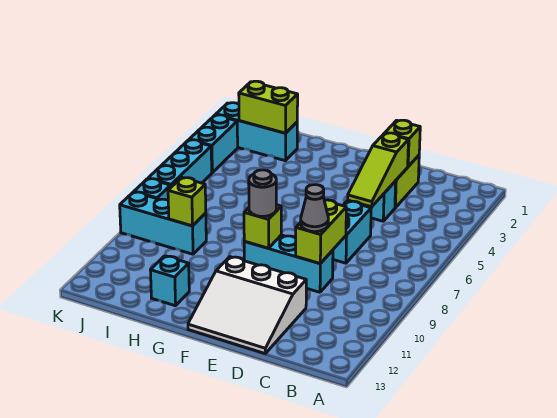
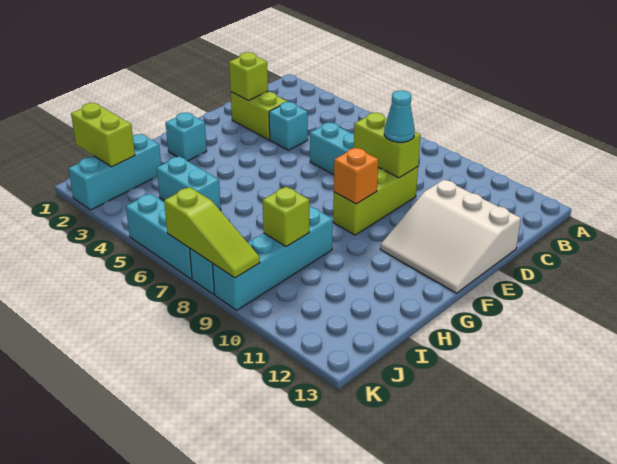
lime 1x3 slope [348,133,408,207] -> lime 1x3 slope moved to [164,187,260,278]
cyan 1x3 brick [244,235,333,292] -> lime 1x3 brick [333,167,418,235]
grey 1x1 cone [301,185,328,232] -> cyan 1x1 cone [384,91,415,142]
white 3x3 slope [188,257,306,353] -> white 3x3 slope turned to [380,179,521,293]
lime 1x1 brick [244,205,281,248] -> orange 1x1 brick [334,148,378,204]
grey 1x1 round brick [249,170,276,216] -> none
cyan 1x1 brick [151,256,189,306] -> cyan 1x1 brick moved to [166,113,207,161]
lime 1x2 brick [239,81,298,133] -> lime 1x2 brick turned to [71,103,135,167]
cyan 1x3 brick [120,192,206,254] -> cyan 1x4 brick [212,206,333,310]
cyan 1x2 brick [189,115,238,173] -> cyan 1x2 brick moved to [157,156,221,210]

